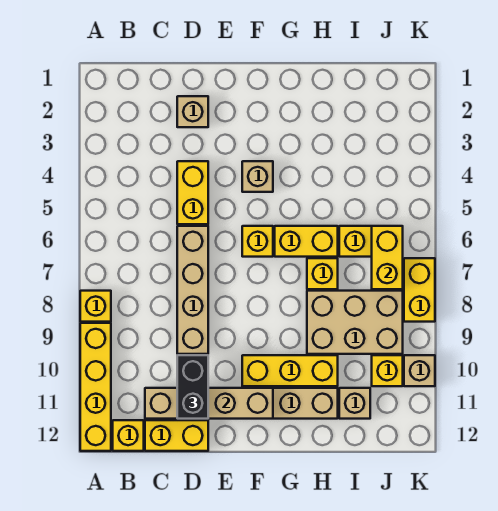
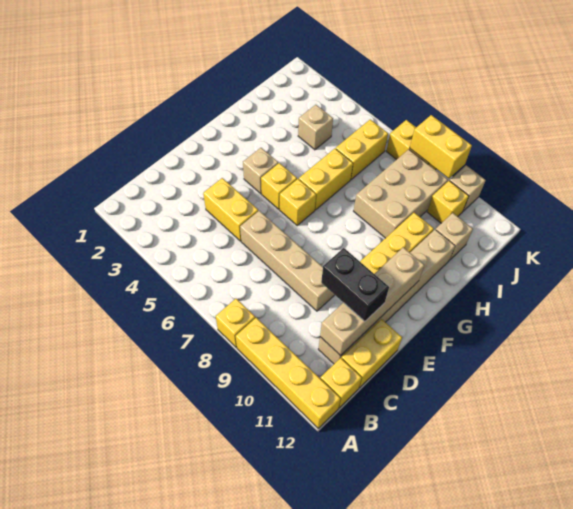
tan 1x1 brick [177,96,208,127] -> tan 1x1 brick moved to [298,105,333,150]
yellow 1x1 brick [307,258,338,289] -> yellow 1x1 brick moved to [261,163,297,209]
yellow 1x2 brick [372,226,403,289] -> yellow 1x2 brick moved to [410,115,472,178]

